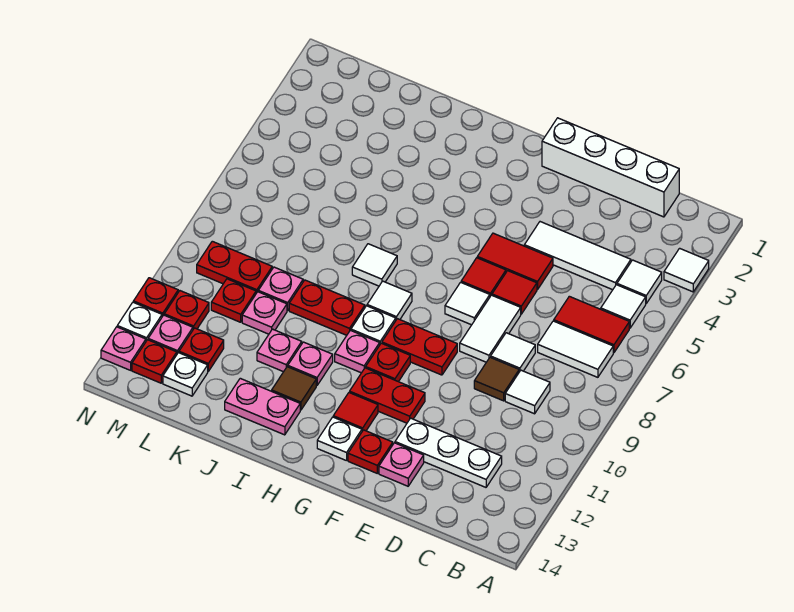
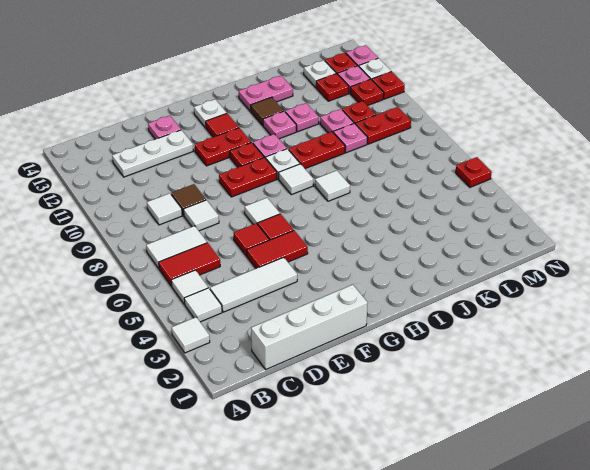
white 1x2 tile [460,295,521,362] -> none
red 1x1 plate [348,430,393,473] -> red 1x1 plate moved to [456,157,492,187]

